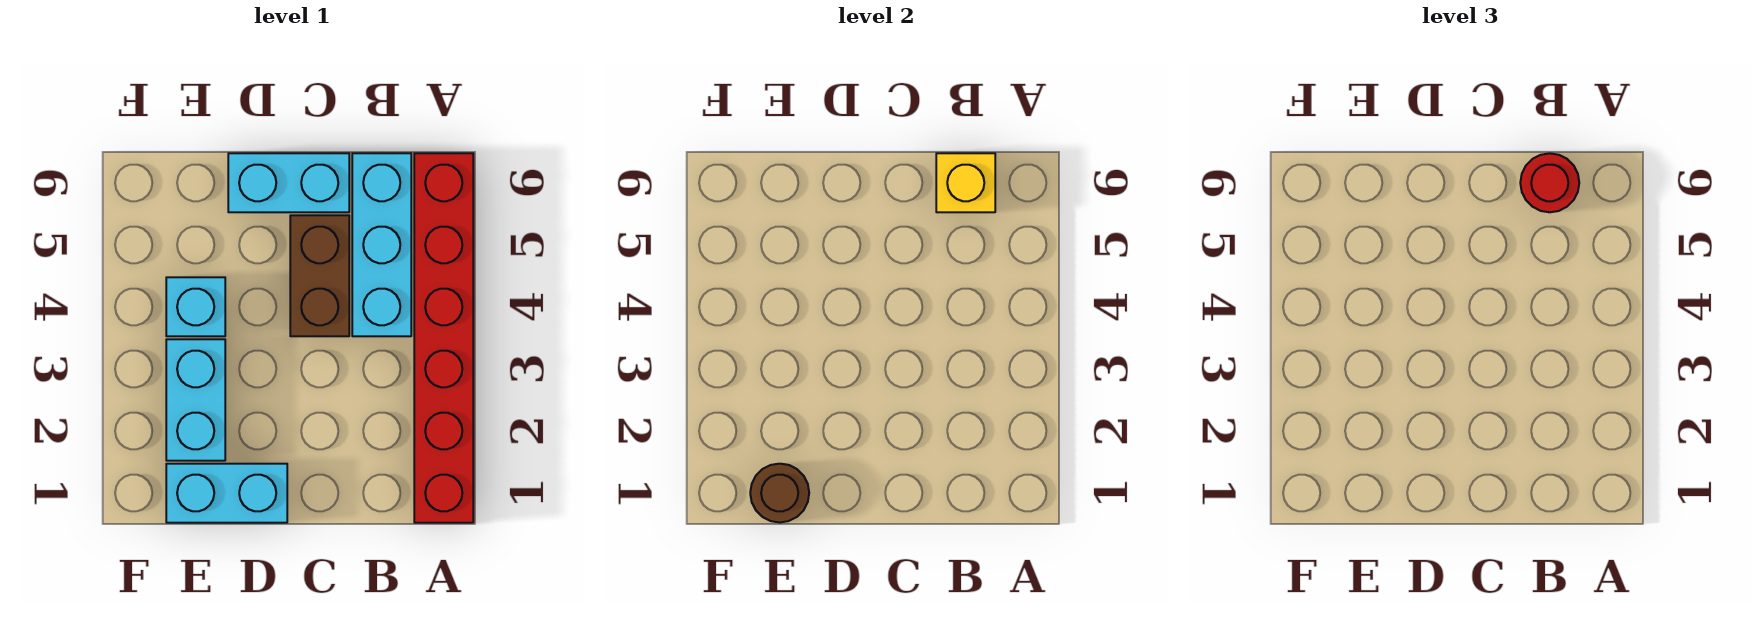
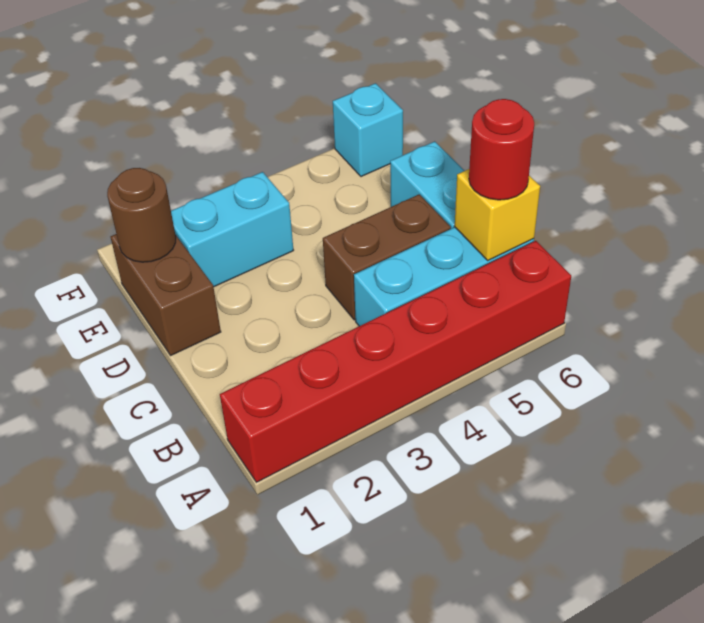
cyan 1x2 brick [166,464,287,523] -> brown 1x2 brick [111,234,221,355]
cyan 1x1 brick [166,277,225,336] -> cyan 1x1 brick moved to [333,83,403,177]

